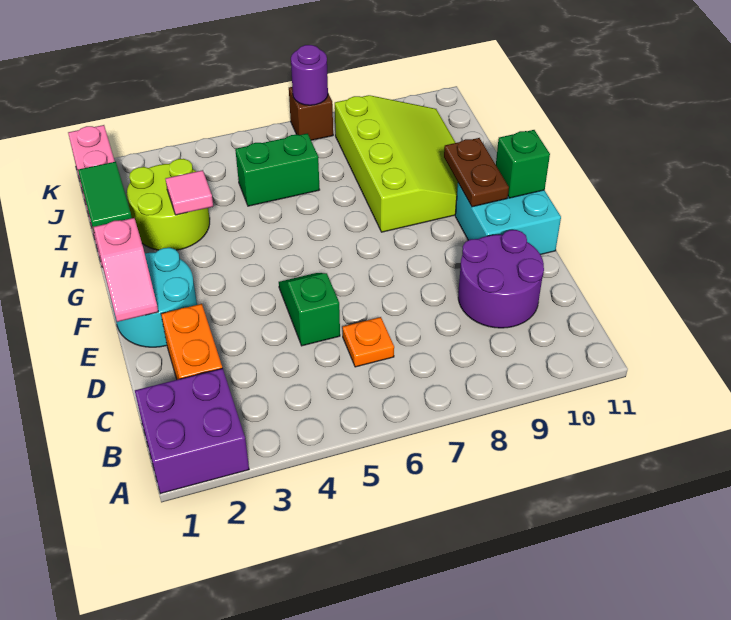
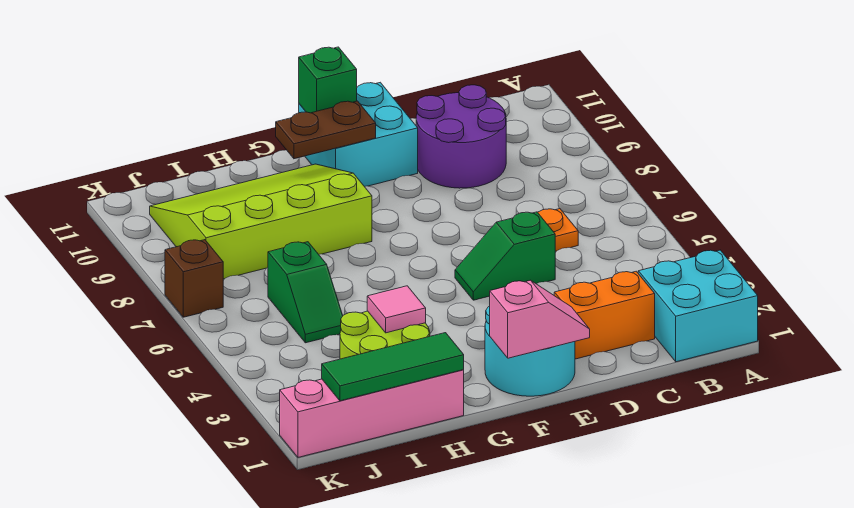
purple 2x2 brick [135,368,249,494] -> cyan 2x2 brick [638,250,758,362]
green 1x2 tile [78,162,132,233] -> green 1x3 tile [322,333,464,401]
green 1x2 brick [235,133,320,206] -> green 1x2 slope [268,242,343,343]
purple 1x1 round brick [291,45,328,105] -> none

